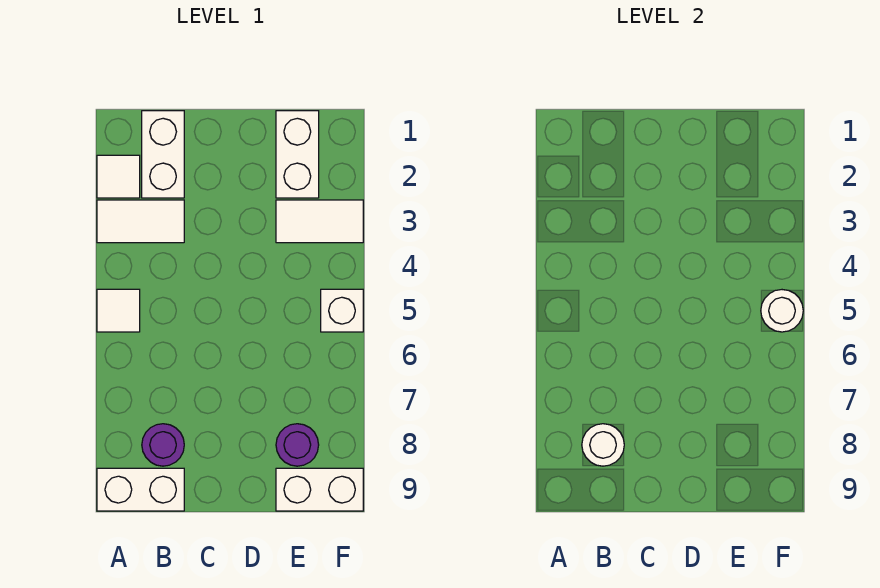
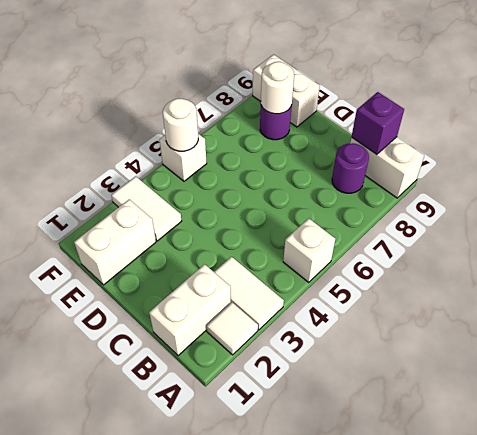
white 1x1 tile [97,289,140,332] -> white 1x1 brick [283,218,335,282]
white 1x1 round brick [582,424,624,466] -> white 1x1 round brick moved to [261,62,294,114]
none -> purple 1x1 brick [351,92,404,154]

